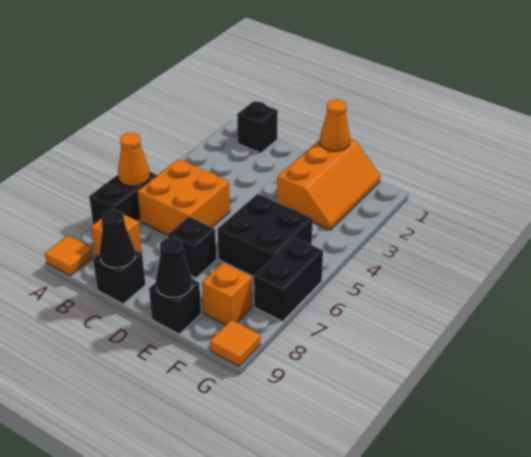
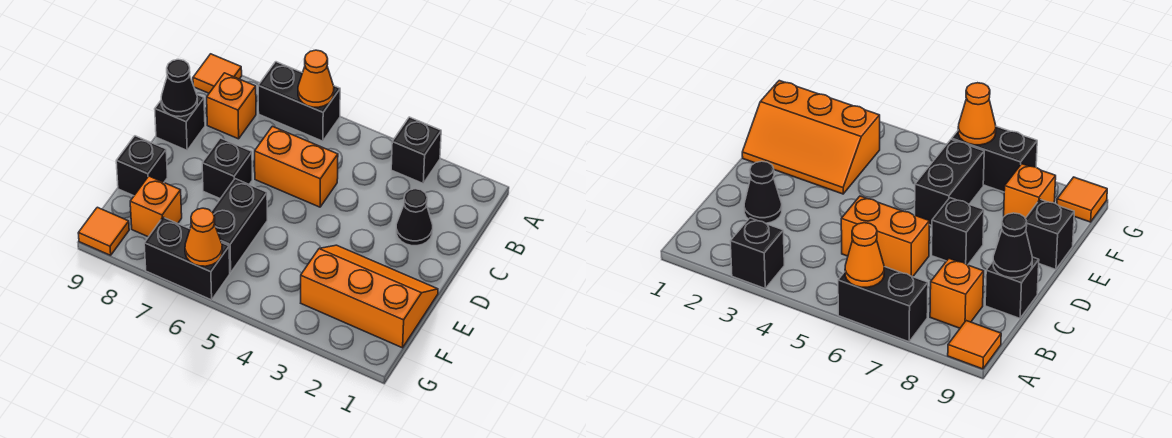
black 1x1 brick [237,101,278,153] -> black 1x1 brick moved to [391,117,441,183]
orange 2x2 brick [137,159,230,235] -> orange 1x2 brick [255,126,338,207]
orange 2x3 slope [277,139,381,230] -> orange 2x3 slope turned to [301,245,438,348]
orange 1x1 cone [320,100,350,151] -> orange 1x1 cone moved to [185,208,222,266]
black 2x2 brick [217,194,313,277] -> black 1x2 brick [212,179,267,273]
black 1x1 cone [156,238,192,297] -> black 1x1 cone moved to [396,189,433,246]

